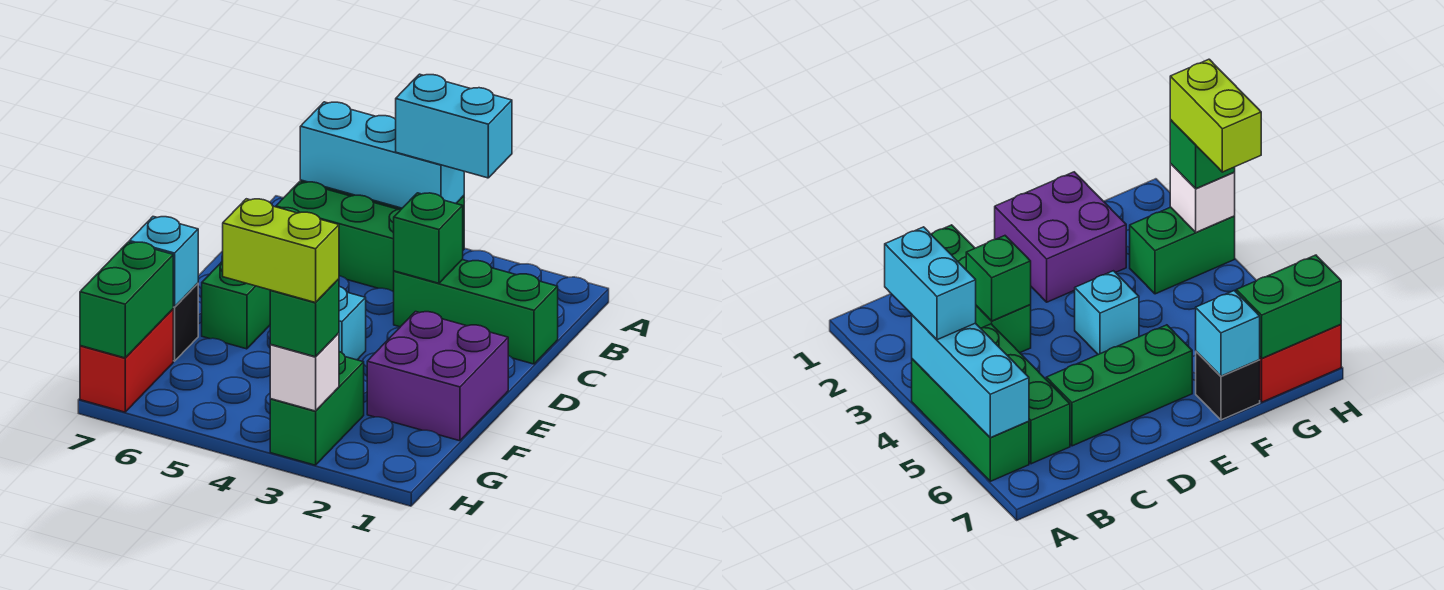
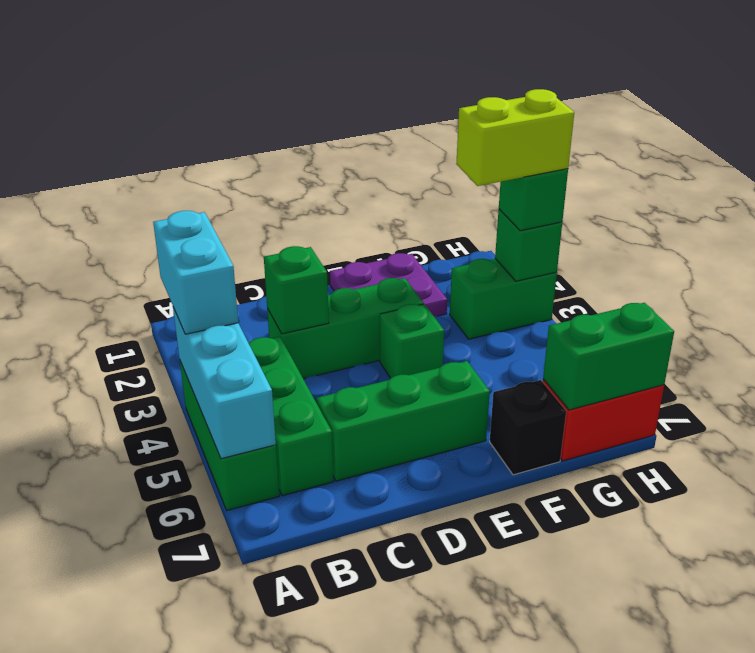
green 1x3 brick [394,260,558,364] -> green 1x3 brick turned to [267,278,424,379]
purple 2x2 brick [367,312,508,441] -> purple 2x2 plate [330,253,447,316]
cyan 1x1 brick [339,286,366,360] -> green 1x1 brick [380,304,444,378]
cyan 1x1 brick [129,217,198,307] -> none
white 1x1 brick [270,333,339,411] -> green 1x1 brick [495,209,562,281]
lime 1x2 brick [223,199,339,303] -> lime 1x2 brick turned to [456,89,574,186]

